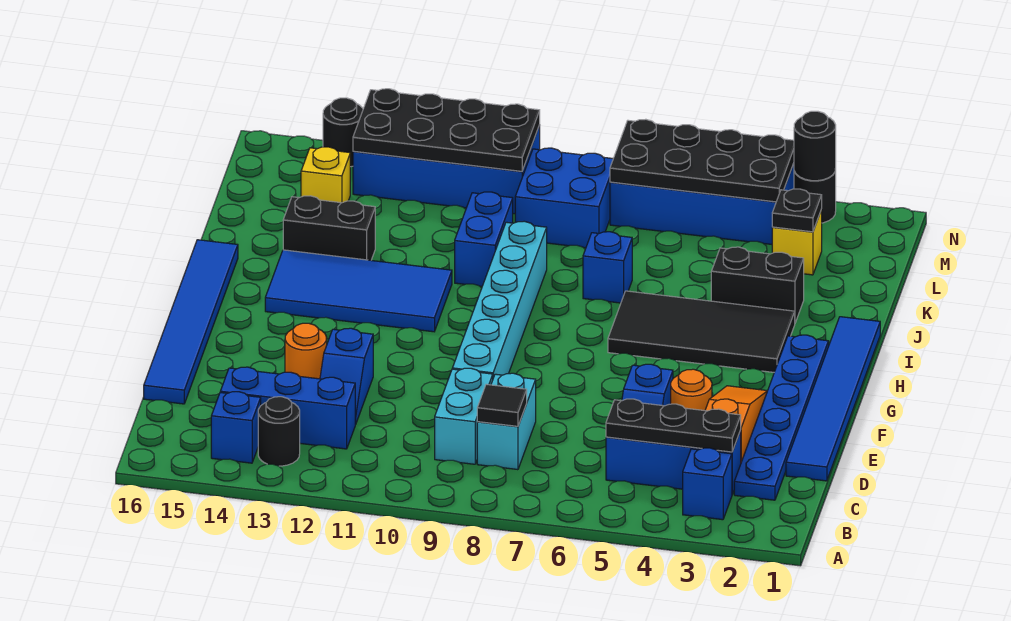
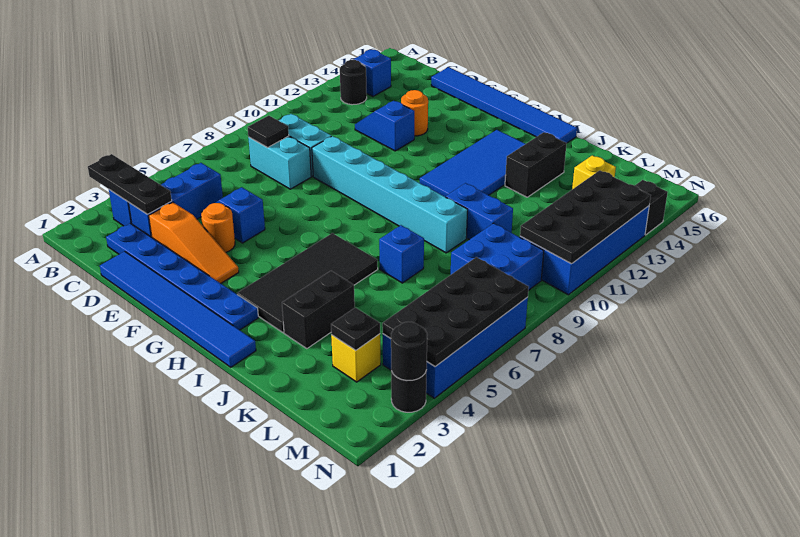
black 1x3 plate [606,399,741,452] -> black 1x3 plate turned to [88,154,172,214]
blue 1x3 brick [220,367,356,449] -> none
black 1x1 round brick [323,98,363,167] -> black 1x1 brick [635,180,668,235]

